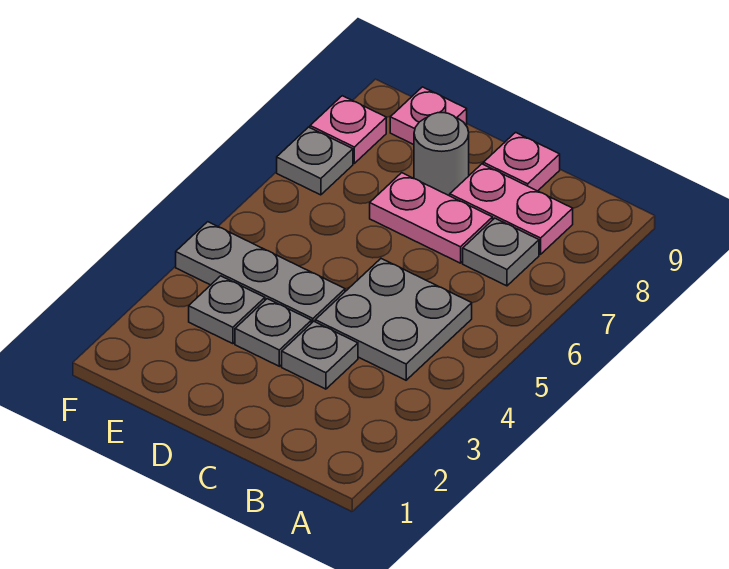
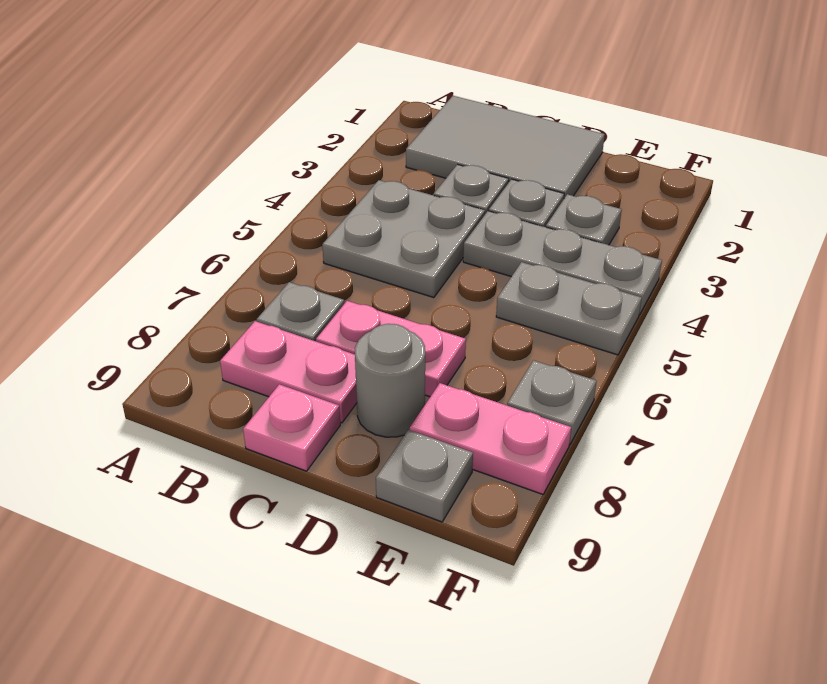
none -> grey 2x3 tile [406,96,605,198]
none -> grey 1x2 plate [496,262,642,355]
pink 1x1 plate [390,87,467,145] -> grey 1x1 plate [376,430,473,522]
pink 1x1 plate [310,96,386,163] -> pink 1x2 plate [410,383,571,494]

